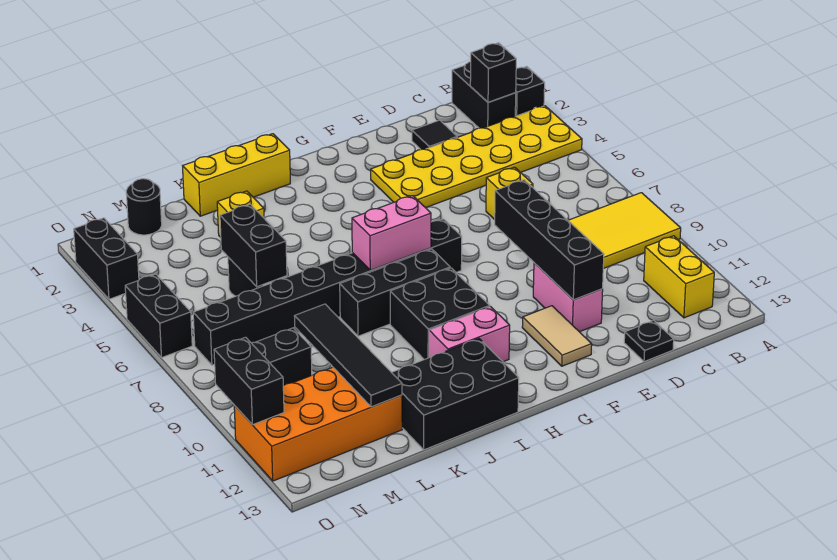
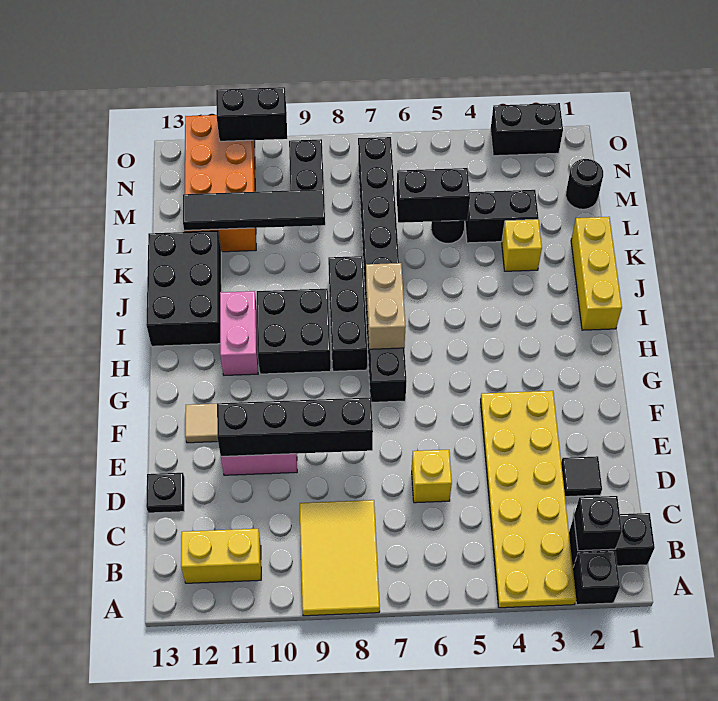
pink 1x2 brick [352,196,431,270] -> tan 1x2 brick [366,263,406,349]
black 1x2 brick [125,274,192,357] -> black 1x2 brick moved to [465,190,539,243]

